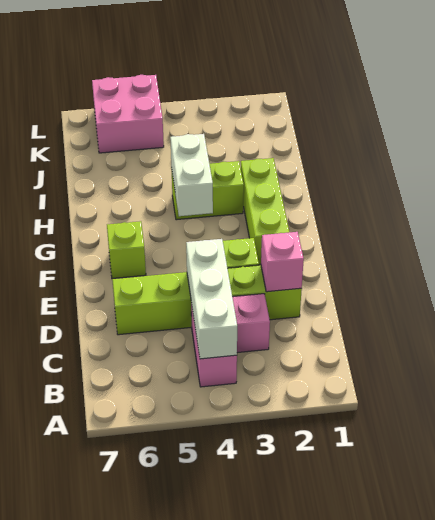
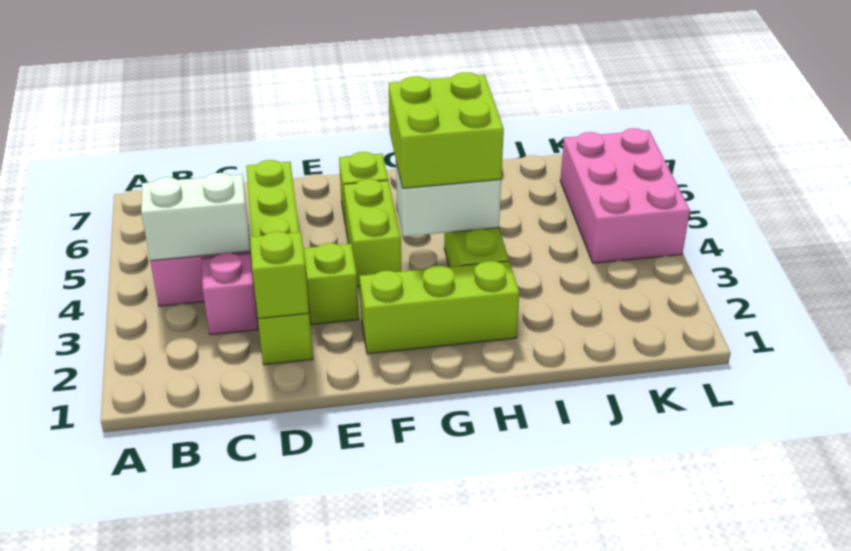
white 1x3 brick [186,239,237,359] -> white 1x2 brick [141,173,250,261]
pink 1x1 brick [261,232,304,292] -> lime 1x1 brick [250,231,309,319]
none -> lime 1x2 brick [344,179,401,287]
none -> lime 2x2 brick [389,72,504,188]
pink 2x2 brick [92,75,164,153] -> pink 2x3 brick [560,128,690,263]

